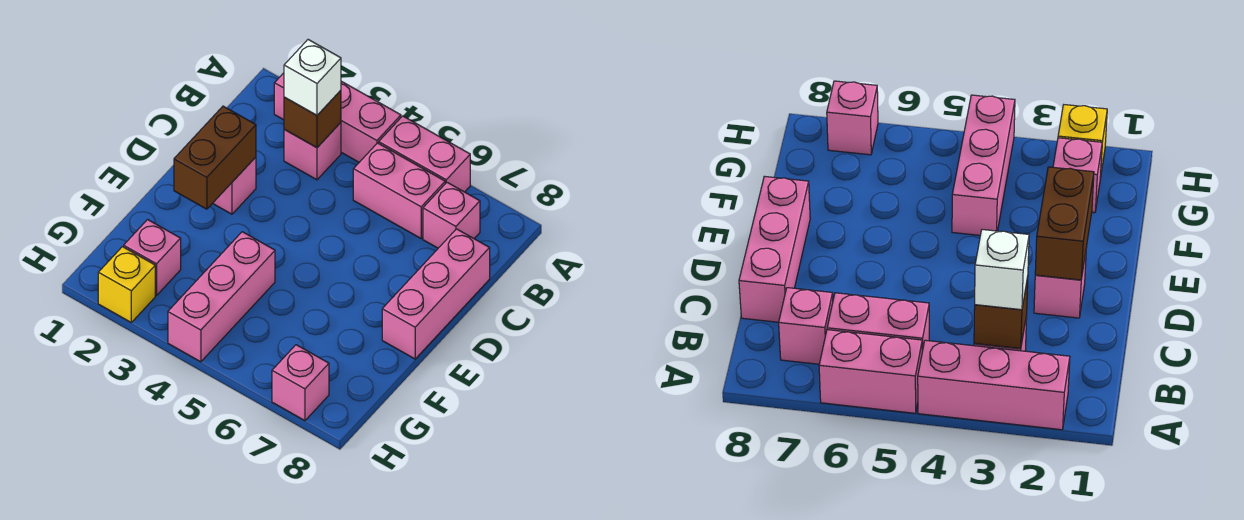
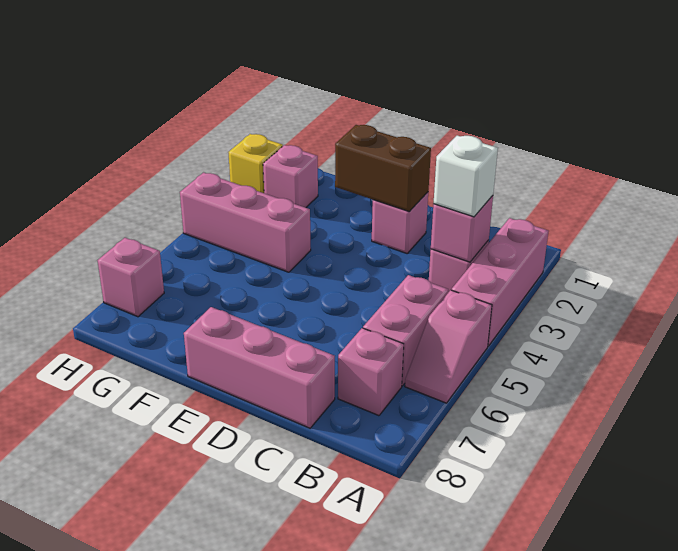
pink 1x2 brick [379,116,470,192] -> pink 1x2 slope [405,290,492,403]
brown 1x1 brick [284,90,341,148] -> pink 1x1 brick [431,196,493,262]

